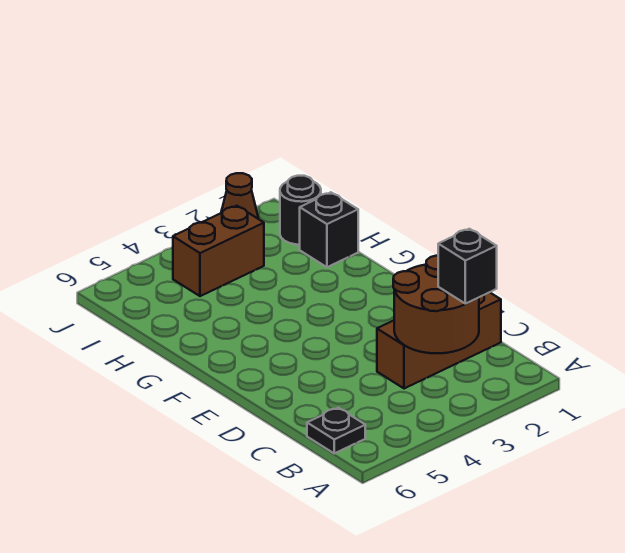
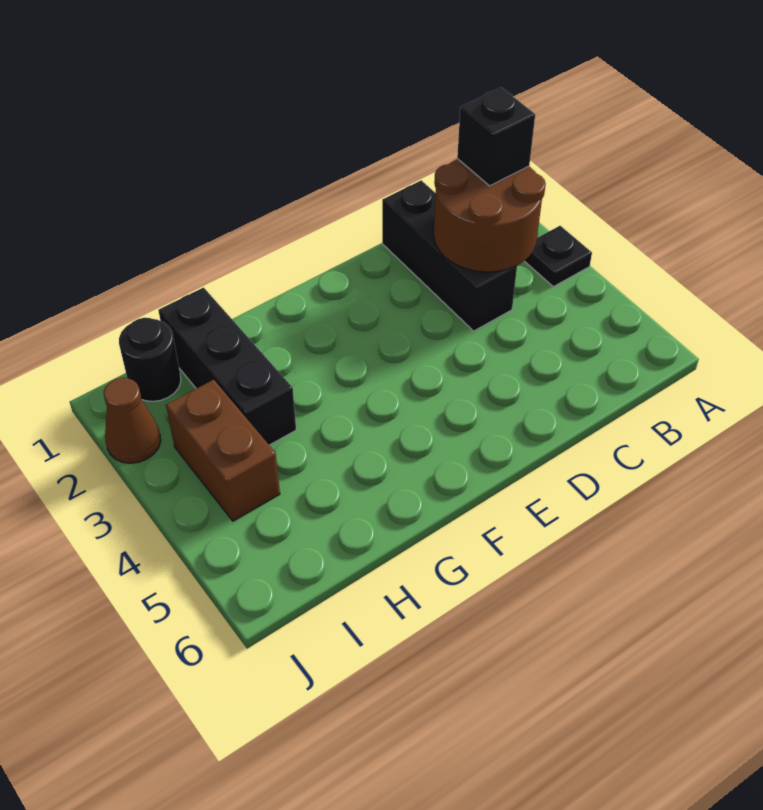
black 1x1 plate [307,408,365,453] -> black 1x1 plate moved to [525,226,592,287]
brown 1x3 brick [377,292,501,389] -> black 1x3 brick [382,180,517,331]
black 1x1 brick [300,192,358,267] -> black 1x3 brick [158,288,296,445]

